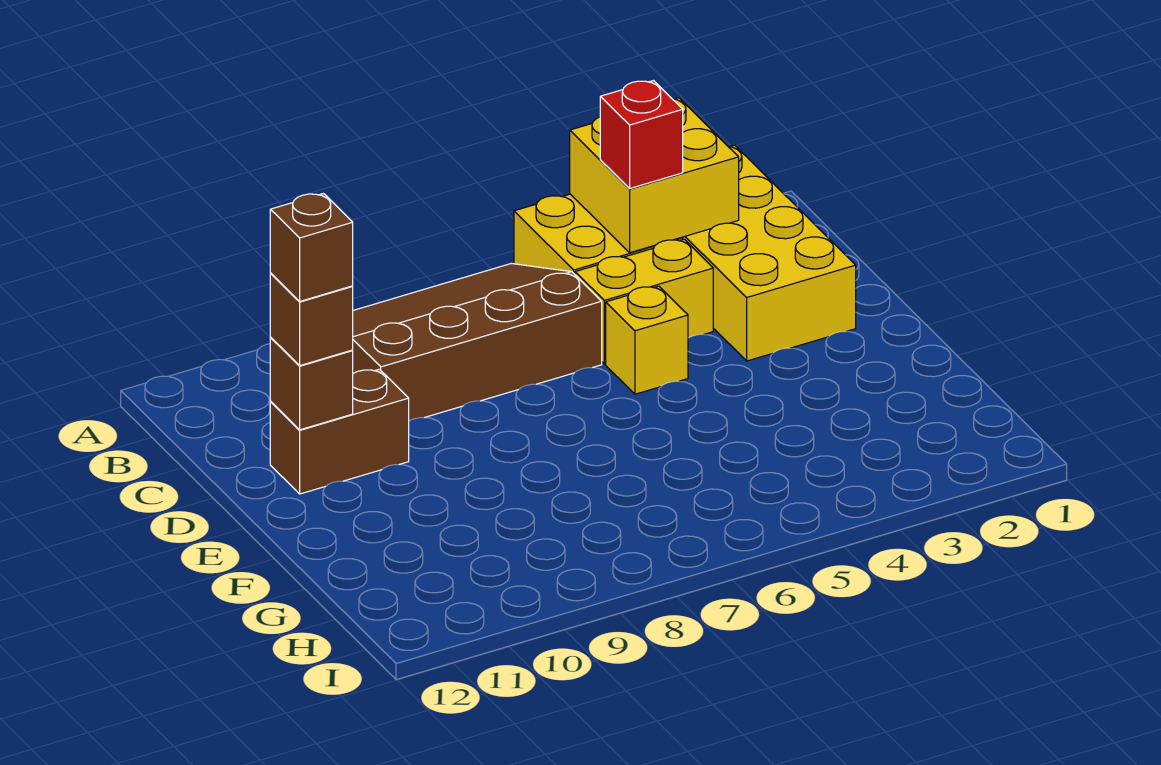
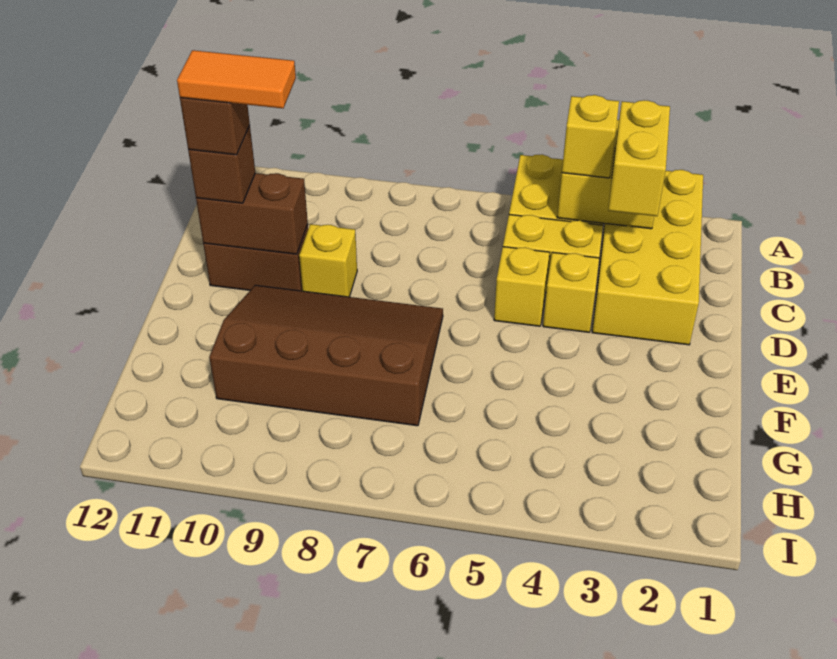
brown 3x4 slope [352,263,602,421] -> brown 3x4 slope moved to [209,285,443,426]
none -> yellow 1x2 brick [608,100,670,216]
red 1x1 brick [600,81,683,188] -> yellow 1x1 brick [562,95,619,178]
none -> yellow 1x1 brick [543,252,599,332]
none -> yellow 1x1 brick [299,224,357,297]
none -> orange 1x2 tile [177,50,296,108]
brown 1x1 brick [270,338,353,430] -> brown 1x2 brick [196,173,308,254]

